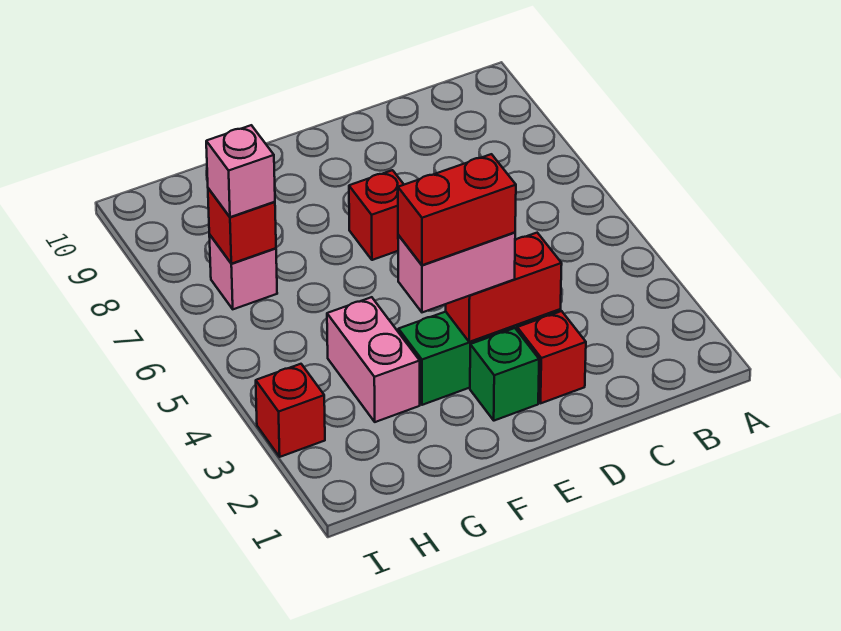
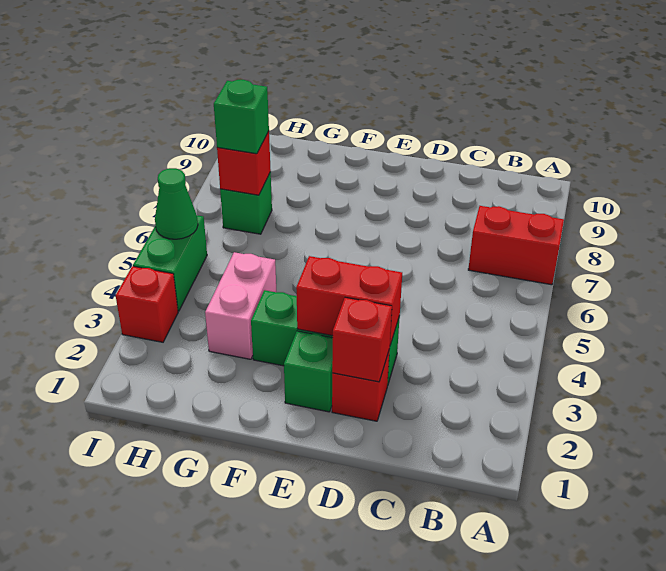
pink 1x2 brick [398,232,515,312] -> none
red 1x2 brick [398,154,516,265] -> red 1x2 brick moved to [468,206,564,285]
red 1x1 brick [349,170,404,260] -> red 1x1 brick moved to [332,298,392,382]
pink 1x1 brick [209,235,277,309] -> green 1x1 brick [220,172,272,234]
pink 1x1 brick [206,125,275,217] -> green 1x1 brick [214,80,269,154]
none -> green 1x2 brick [133,215,207,311]
none -> green 1x1 cone [155,168,198,239]

